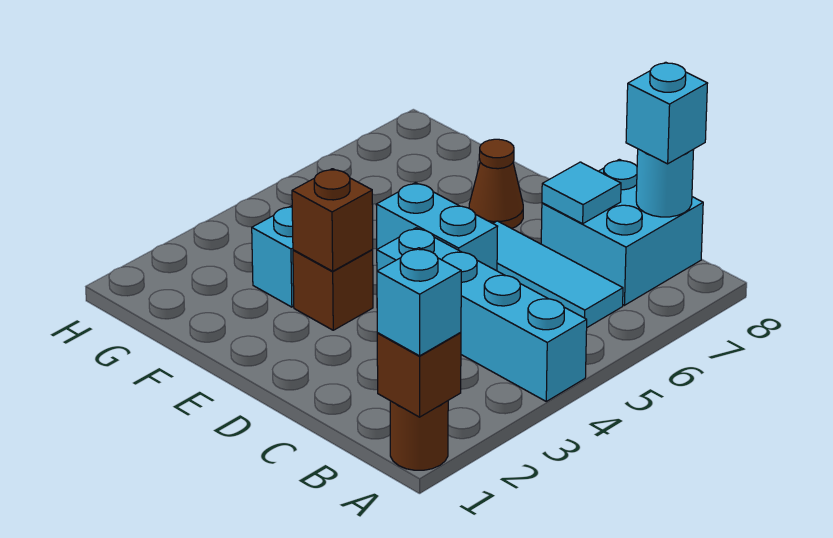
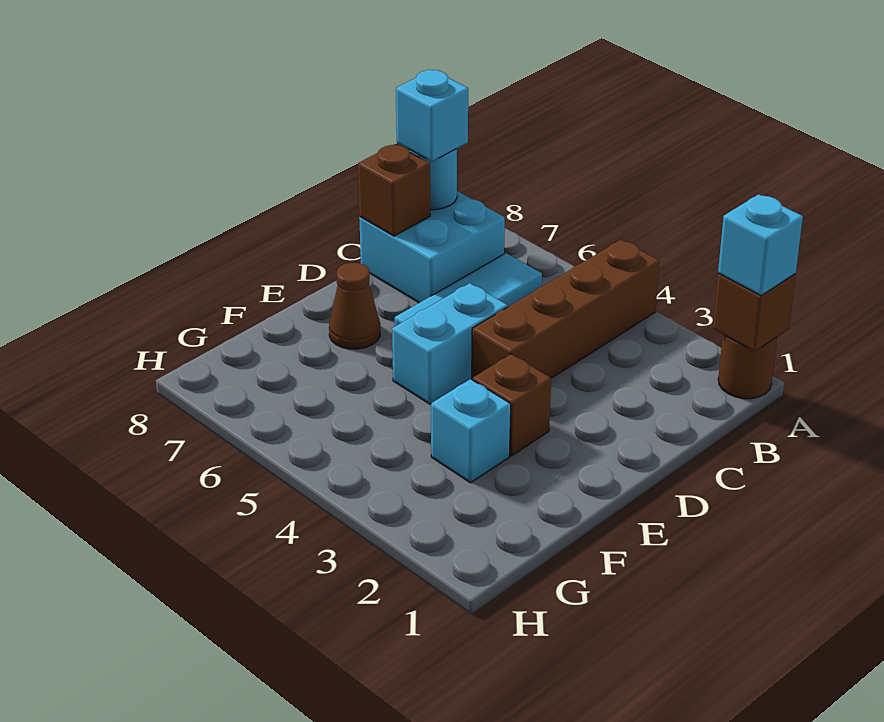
cyan 1x4 brick [377,228,587,401] -> brown 1x4 brick [472,240,659,380]
cyan 1x1 tile [542,162,621,224] -> none
brown 1x1 brick [292,169,373,271] -> brown 1x1 brick moved to [358,144,430,236]

